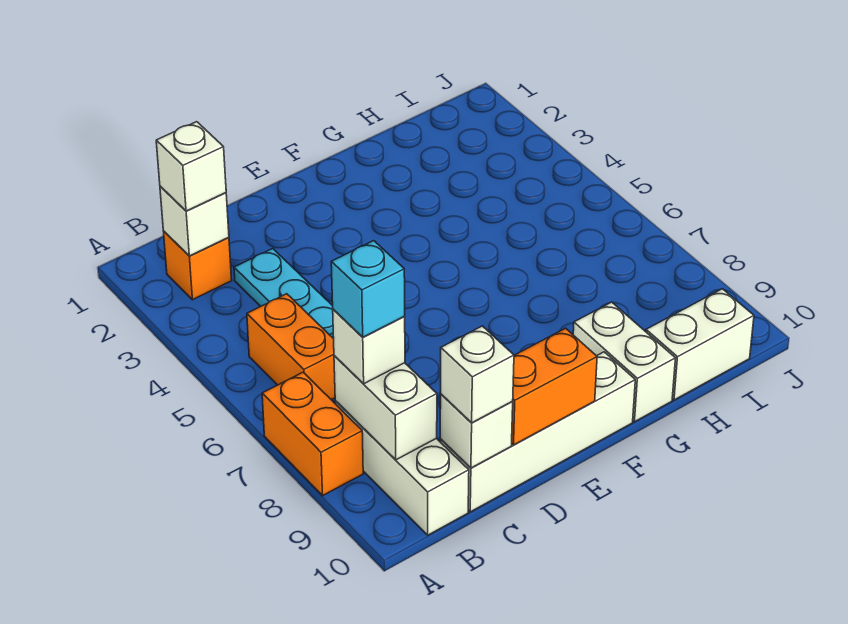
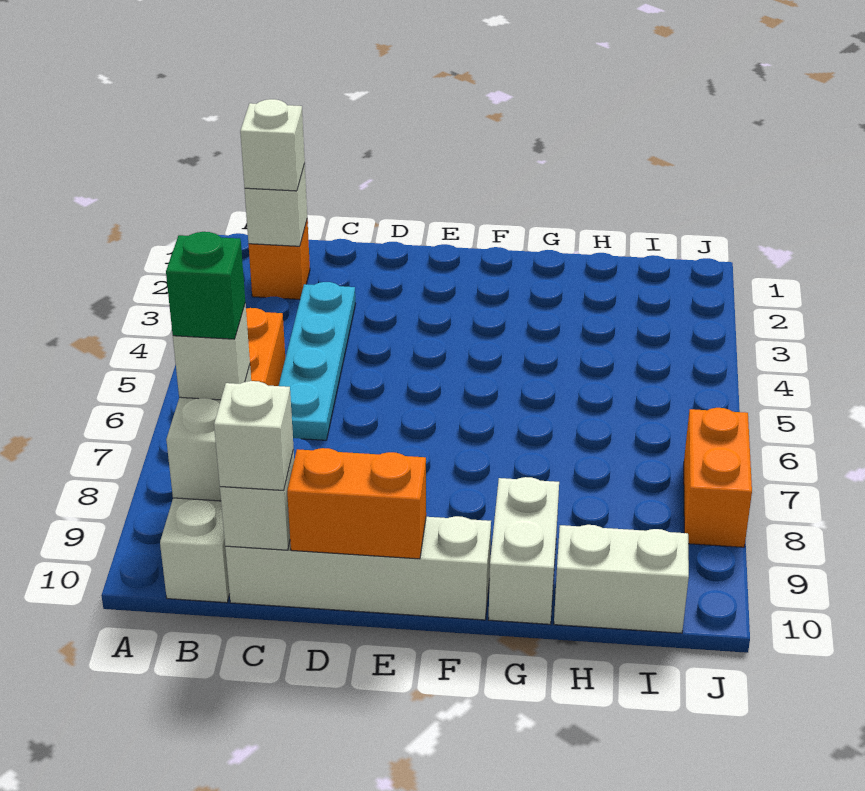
orange 1x2 brick [262,372,363,496] -> orange 1x2 brick moved to [684,408,752,547]
cyan 1x1 brick [331,241,405,337] -> green 1x1 brick [166,232,245,339]

